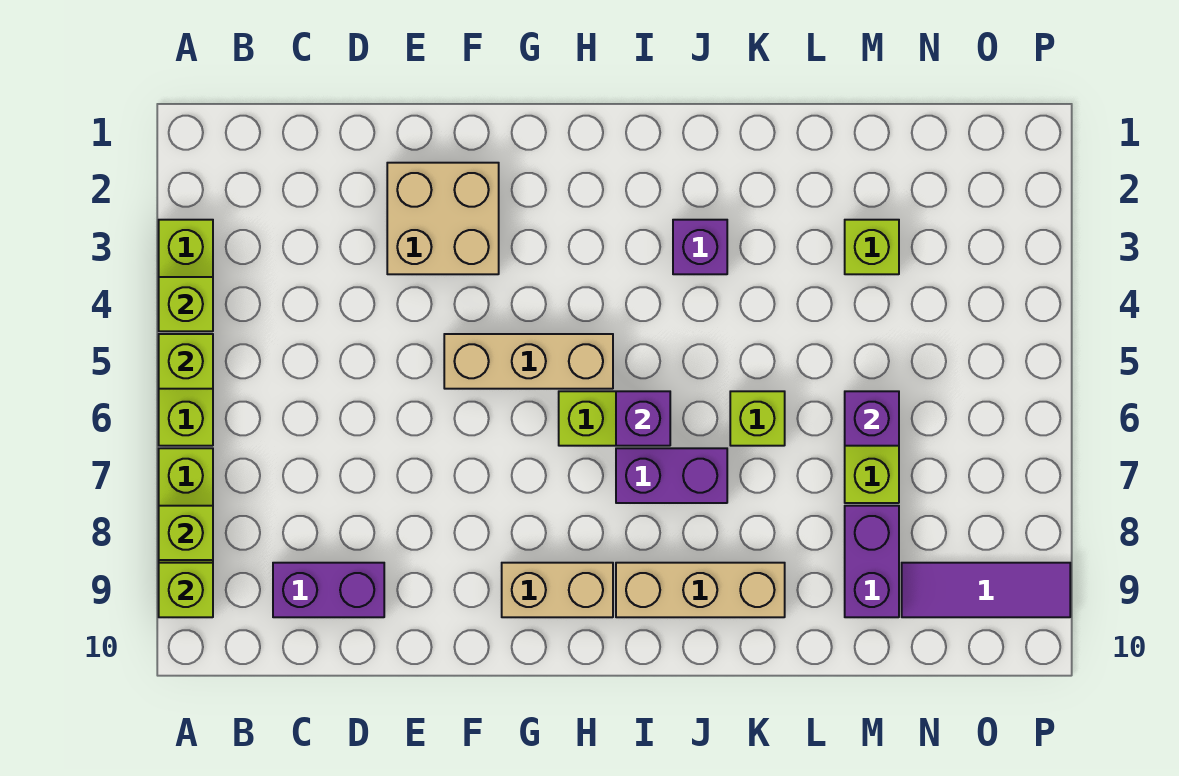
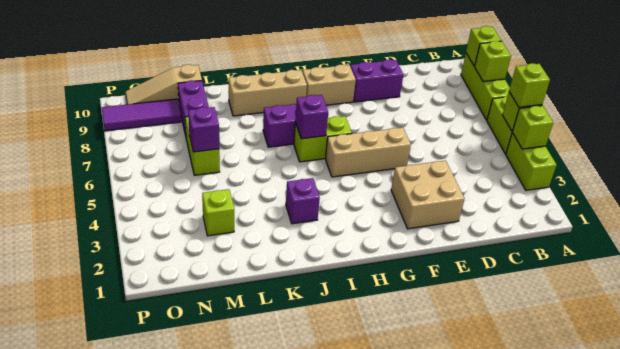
purple 1x2 brick [273,563,384,617] -> purple 1x2 brick moved to [350,60,403,102]
lime 1x1 brick [730,391,785,446] -> lime 1x1 brick moved to [509,63,550,107]
none -> tan 1x3 slope [125,65,202,104]

